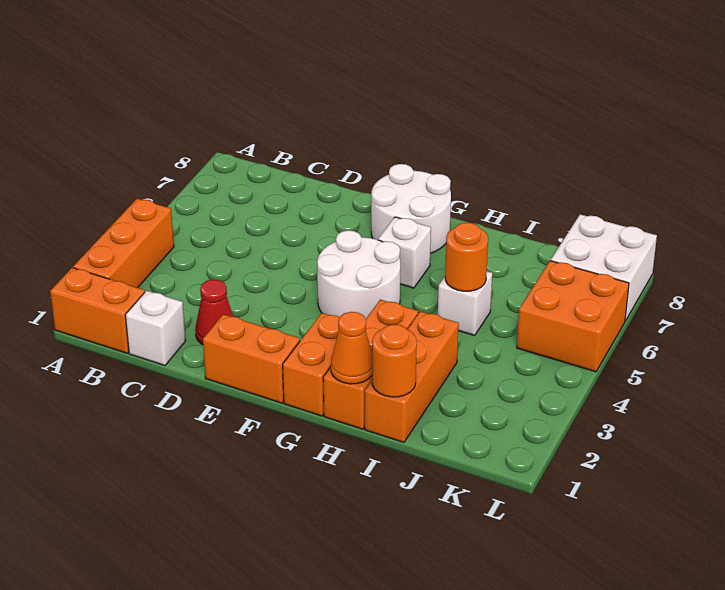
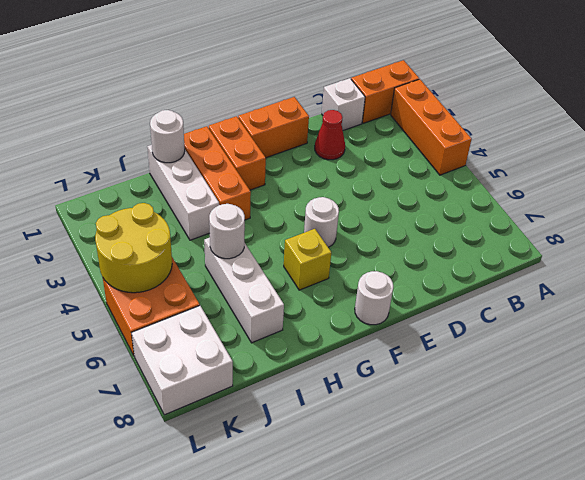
white 2x2 round brick [317,230,400,319] -> white 1x1 round brick [304,197,339,247]
white 2x2 round brick [371,164,451,254] -> white 1x1 round brick [355,271,393,325]
white 1x1 brick [378,217,431,288] -> yellow 1x1 brick [284,229,331,290]
orange 1x1 cone [331,312,372,384] -> none
orange 1x3 brick [365,311,459,442] -> white 1x3 brick [147,145,219,240]
orange 1x1 round brick [372,324,417,397] -> white 1x1 round brick [150,110,185,163]
white 1x1 brick [438,271,492,335] -> white 1x3 brick [204,238,284,343]
orange 1x1 round brick [445,223,488,291] -> white 1x1 round brick [209,204,245,259]
none -> yellow 2x2 round brick [95,203,172,293]

